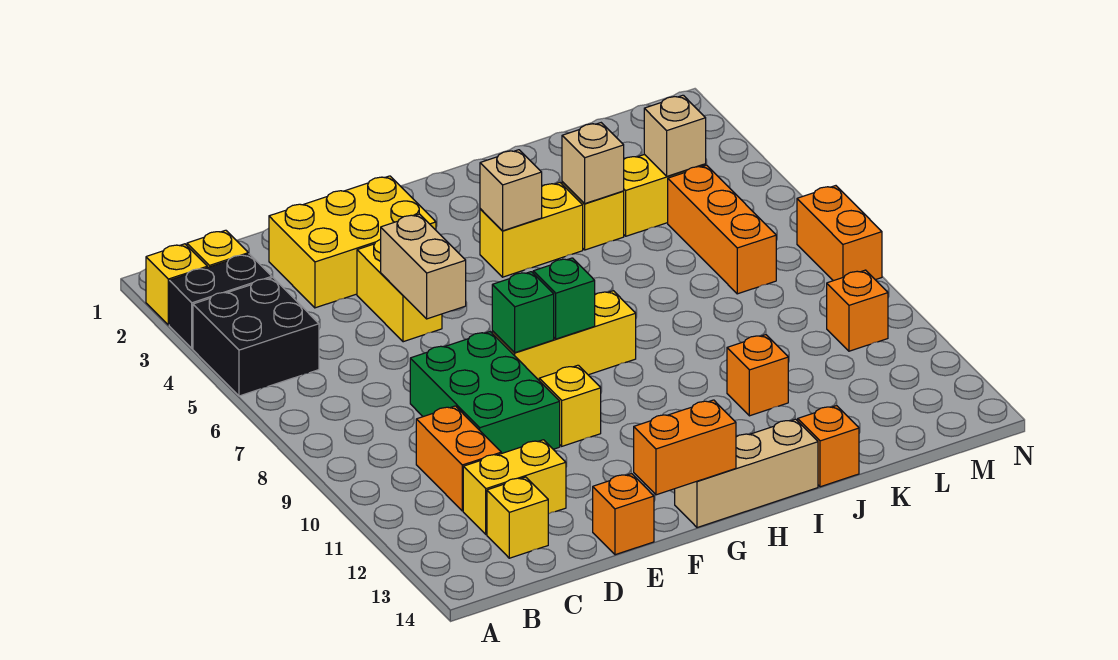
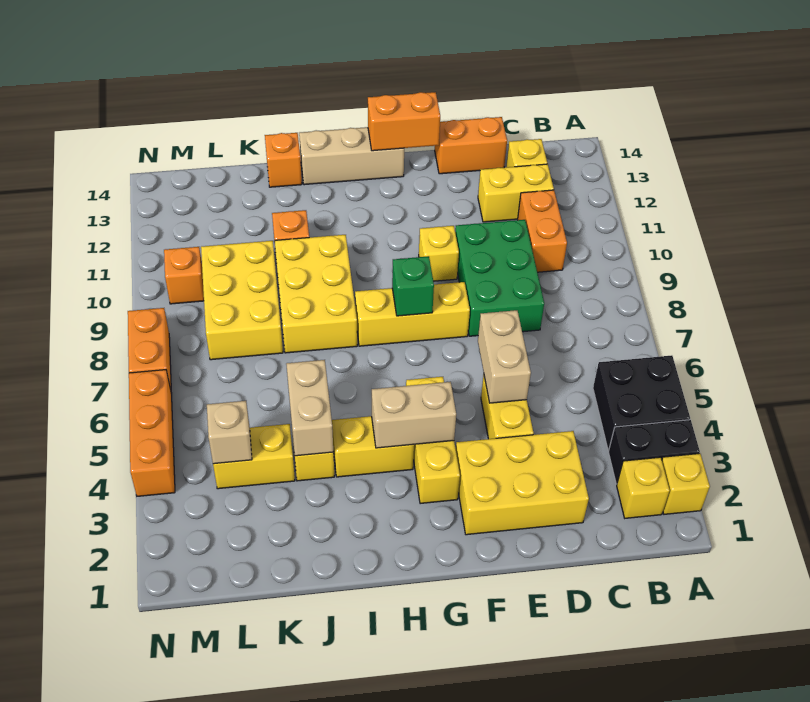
orange 1x1 brick [593,474,654,555] -> orange 1x2 brick [435,117,507,174]
green 1x1 brick [492,272,554,353] -> none
none -> yellow 1x3 brick [406,377,460,504]
tan 1x1 brick [480,150,542,231] -> tan 1x2 brick [372,382,456,448]
none -> yellow 2x3 brick [275,235,357,353]
tan 1x1 brick [562,123,624,203] -> tan 1x2 brick [286,360,333,456]
none -> yellow 2x3 brick [201,241,283,360]
orange 1x3 brick [668,165,776,294] -> orange 1x3 brick moved to [129,370,175,496]

